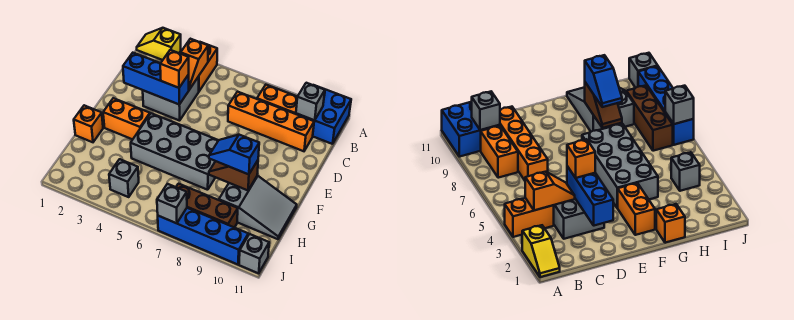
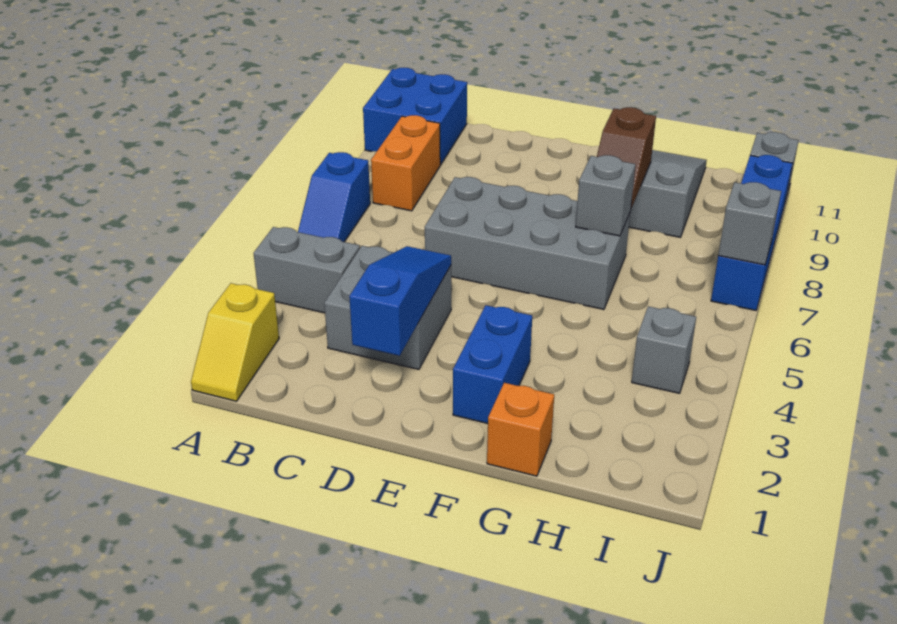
orange 1x2 brick [198,42,217,91] -> grey 1x2 brick [254,227,360,313]
orange 1x2 slope [180,39,208,90] -> none
grey 1x1 brick [296,83,325,120] -> grey 1x1 brick moved to [576,155,635,236]
orange 1x4 brick [228,92,314,151] -> none
blue 1x3 brick [123,53,189,104] -> blue 1x3 slope [349,246,451,356]
orange 1x1 brick [160,50,189,88] -> none
orange 1x2 brick [103,98,150,139] -> blue 1x2 brick [453,305,532,424]
grey 2x4 brick [131,113,219,190] -> grey 2x4 brick turned to [425,177,630,309]
blue 1x2 slope [209,135,259,175] -> blue 1x2 slope moved to [298,152,370,242]
brown 1x3 brick [176,184,238,228] -> none

